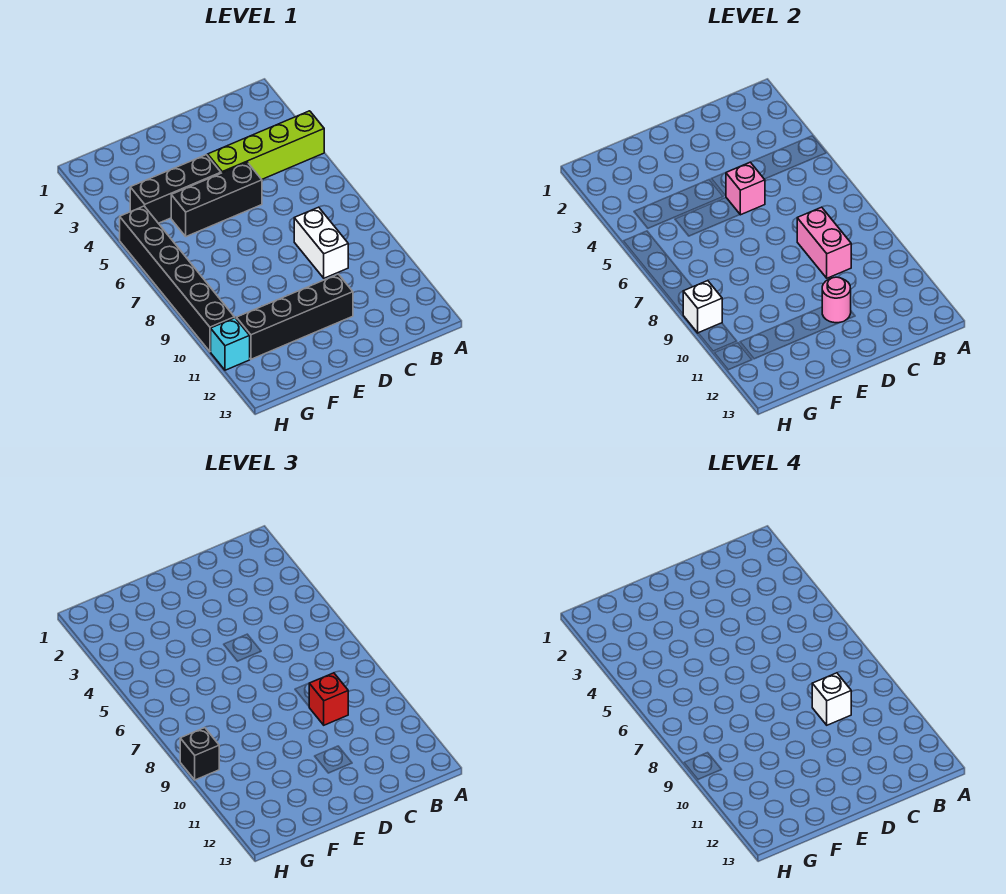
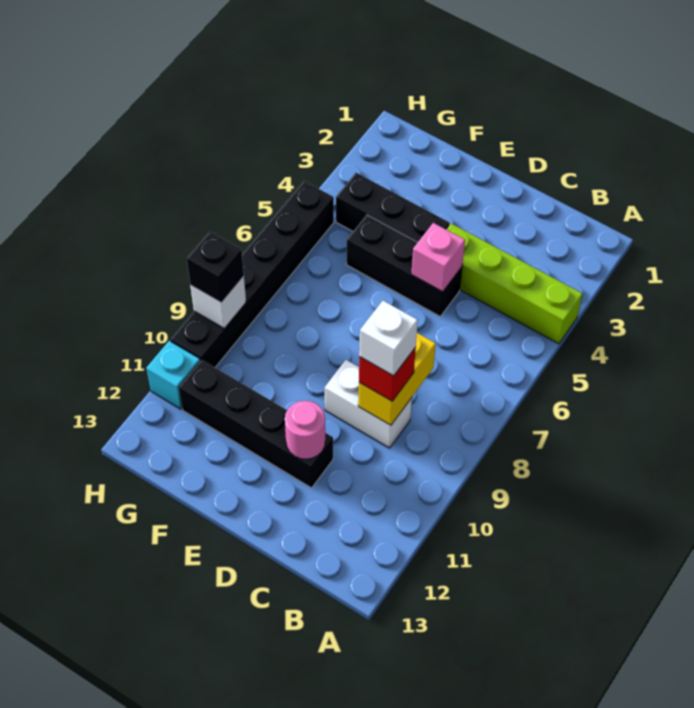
white 1x2 brick [294,207,348,278] -> white 1x2 brick turned to [325,360,412,448]
pink 1x2 brick [797,207,851,278] -> yellow 1x2 brick [358,333,436,425]

